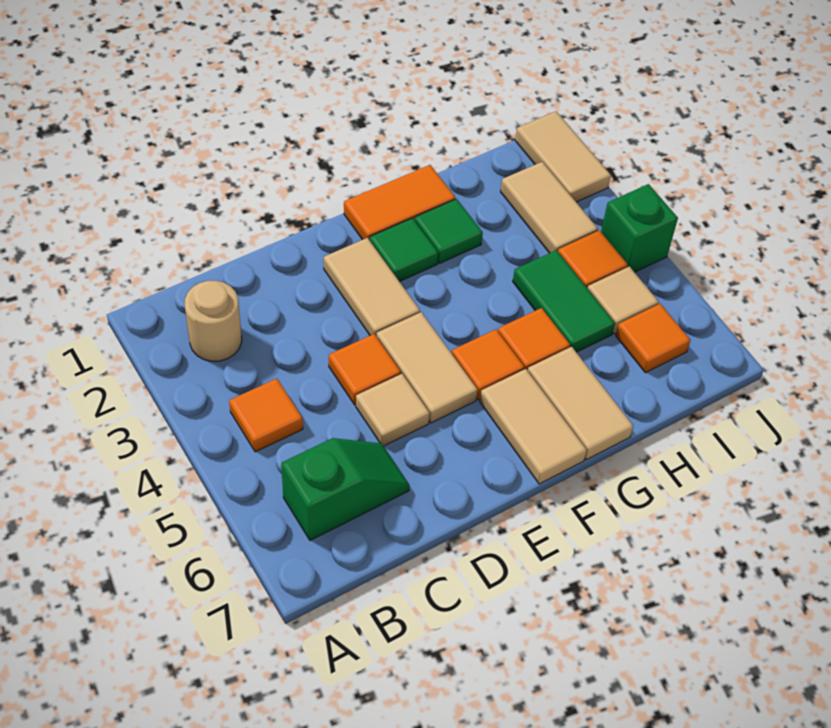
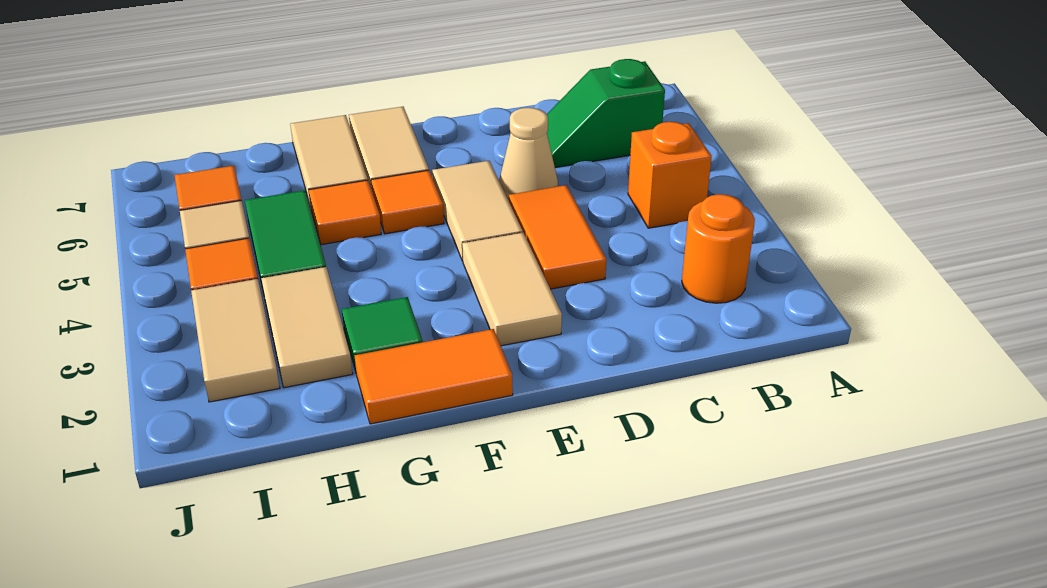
tan 1x1 round brick [185,281,242,361] -> orange 1x1 round brick [682,194,755,303]
orange 1x1 tile [229,379,303,452] -> orange 1x1 brick [628,122,712,228]
orange 1x1 tile [329,334,401,405] -> orange 1x2 tile [509,185,606,289]
tan 1x1 tile [356,374,430,446] -> tan 1x1 cone [499,108,558,201]
green 1x1 tile [370,218,438,282] -> none
tan 1x2 tile [515,112,611,202] -> tan 1x2 tile moved to [261,267,353,388]
green 1x1 brick [601,184,678,272] -> none

